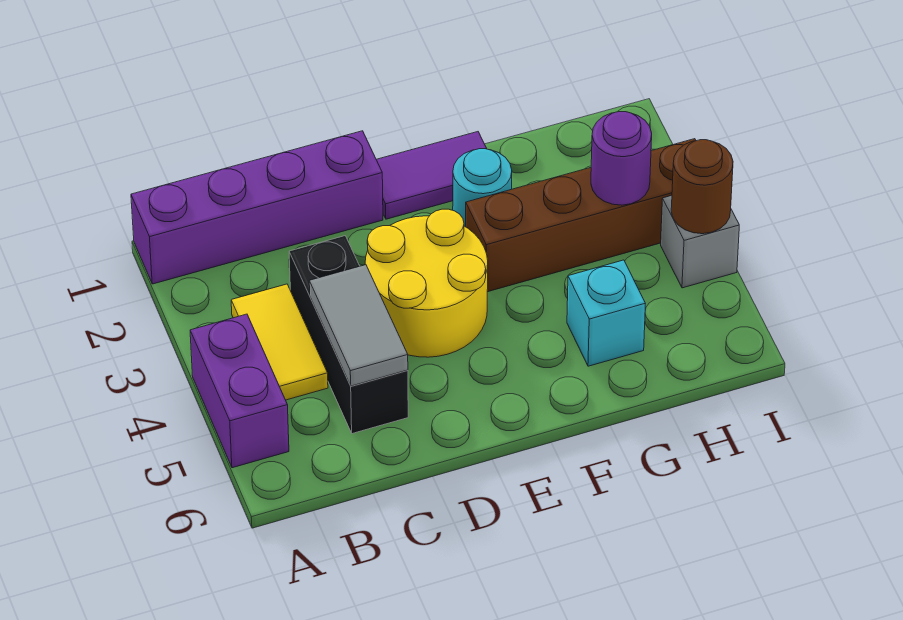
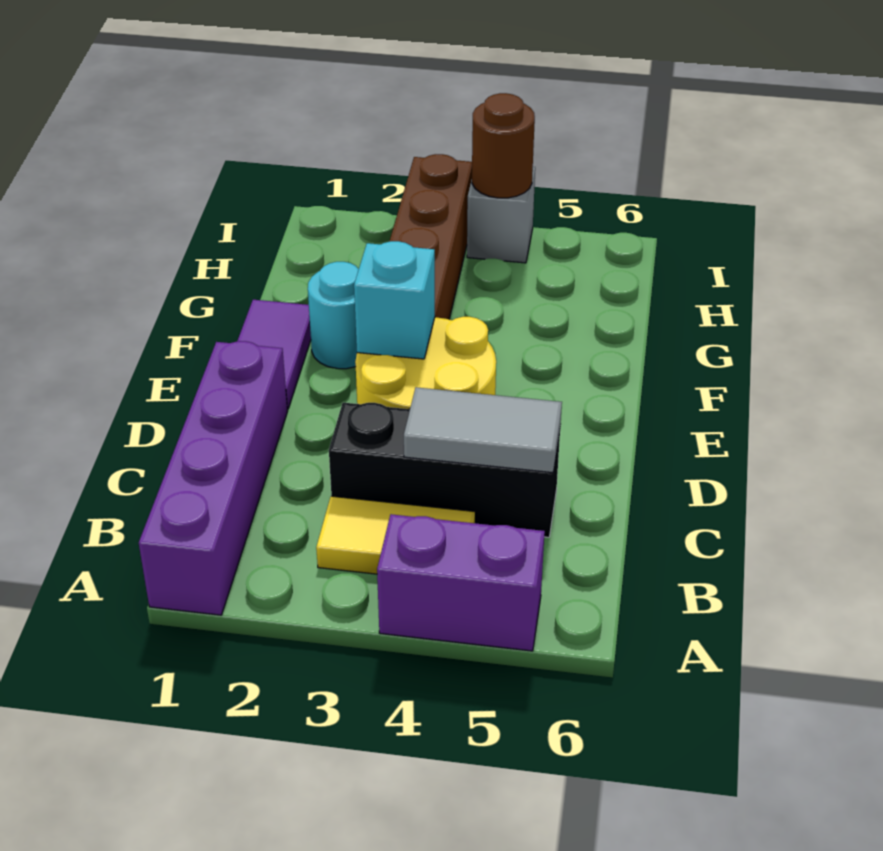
cyan 1x1 brick [567,260,645,366] -> cyan 1x1 brick moved to [354,241,435,359]
purple 1x1 round brick [591,112,652,205] -> none

